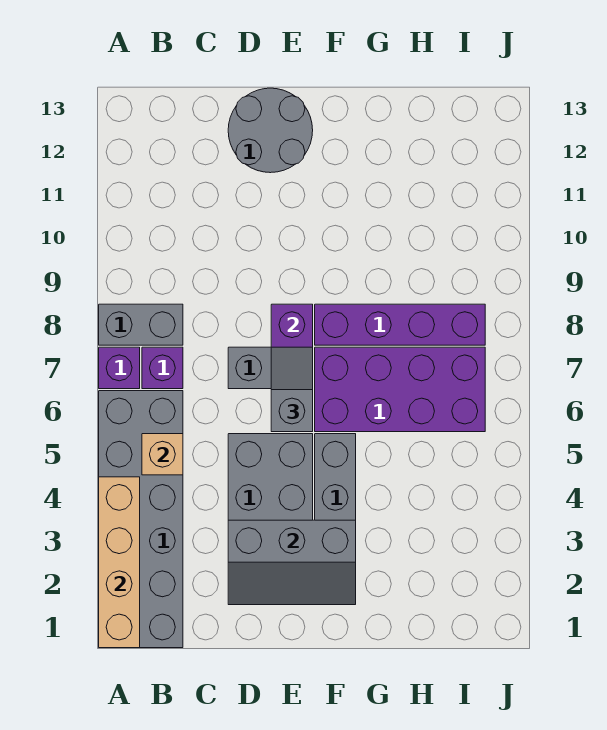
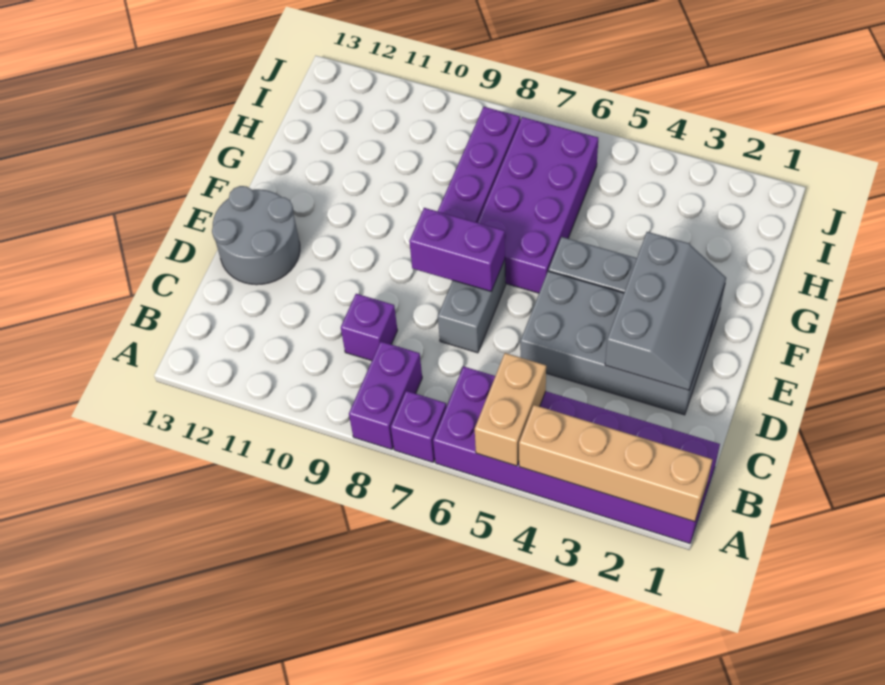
grey 2x6 brick [99,391,183,648] -> purple 2x6 brick [433,366,720,544]
grey 1x2 brick [99,304,183,345] -> purple 1x2 brick [349,342,422,449]
tan 1x1 brick [142,434,183,475] -> tan 1x2 brick [475,353,546,466]
purple 1x1 brick [142,347,183,389] -> purple 1x1 brick moved to [341,294,397,361]
grey 1x2 slope [271,347,313,432] -> none

